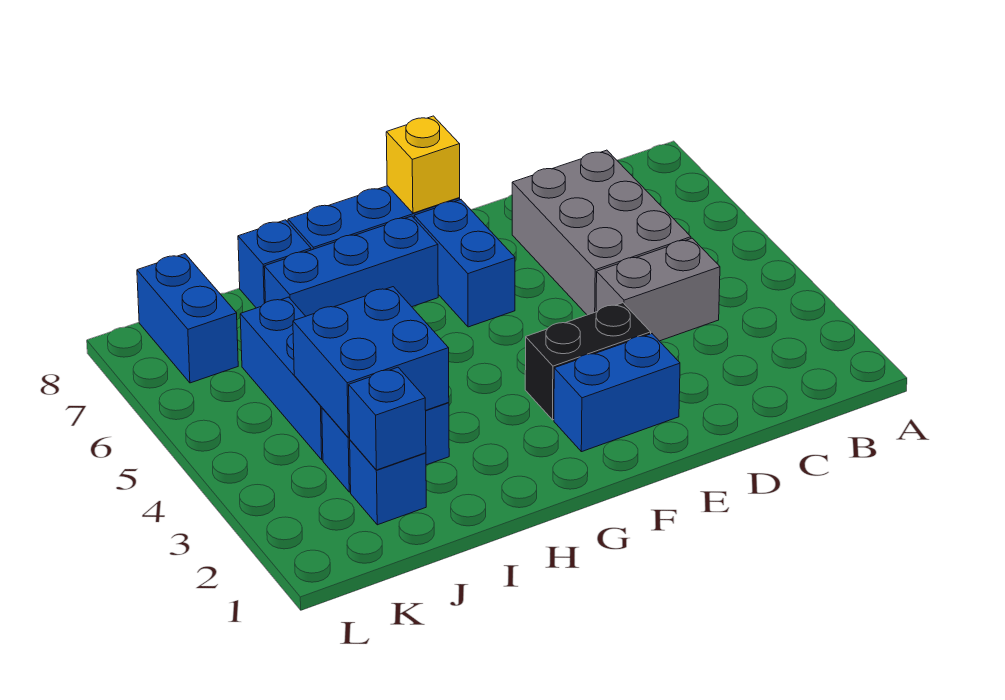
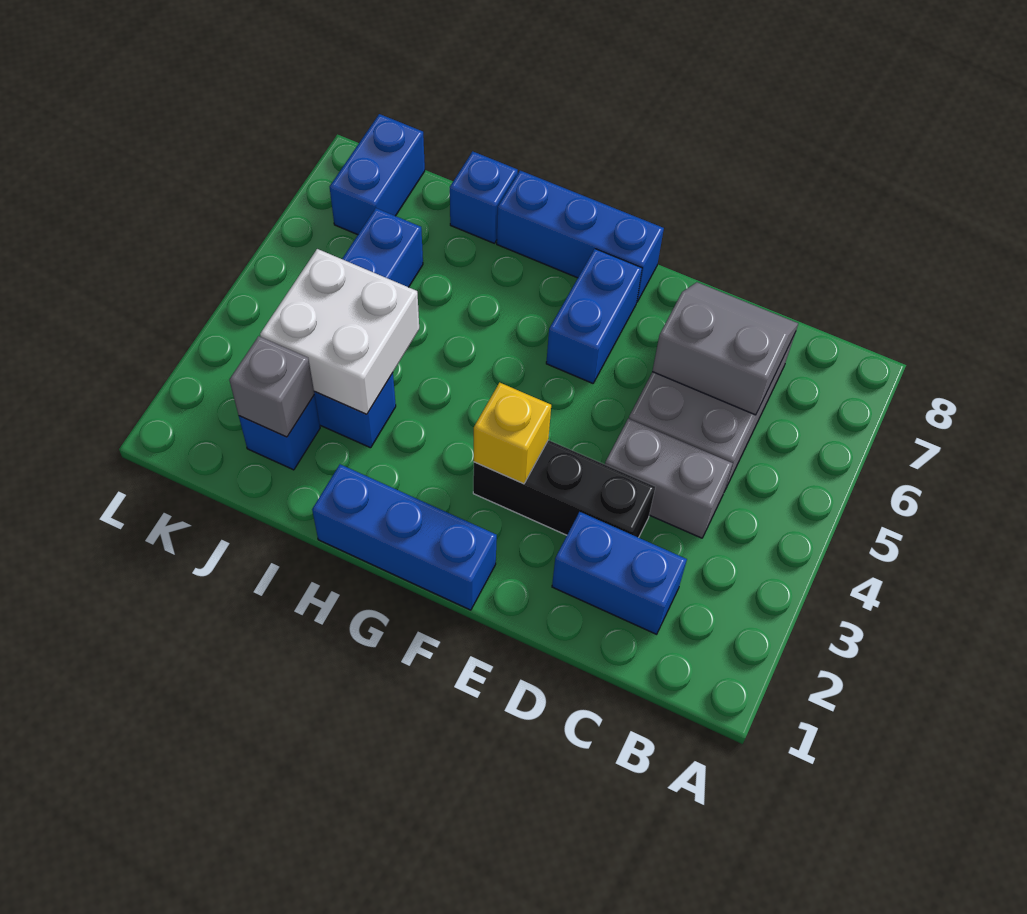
none -> grey 2x2 slope [652,282,798,415]
blue 1x2 brick [554,334,680,452] -> blue 1x2 brick moved to [552,512,687,634]
black 1x2 brick [525,303,651,420] -> black 1x3 brick [473,440,655,538]
yellow 1x1 brick [386,116,460,213] -> yellow 1x1 brick moved to [474,383,551,484]
blue 1x3 brick [264,216,438,316] -> blue 1x3 brick moved to [312,464,497,610]
blue 2x2 brick [293,287,449,437] -> white 2x2 brick [260,249,419,414]
blue 1x1 brick [349,367,426,470] -> grey 1x1 brick [229,336,314,437]

